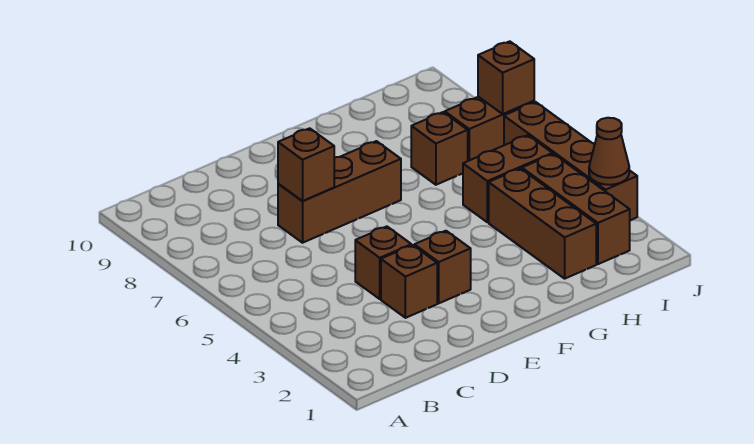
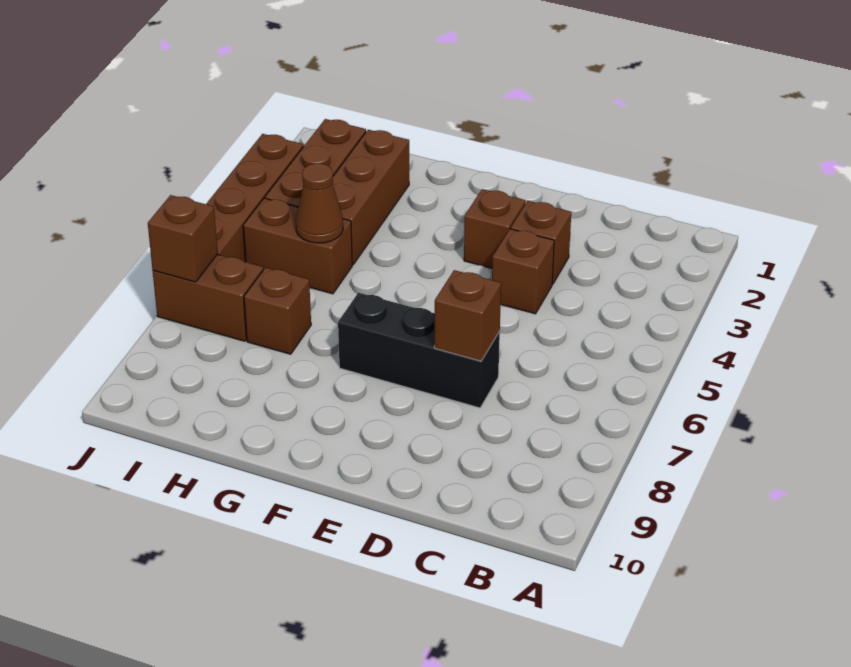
brown 1x3 brick [278,141,401,243] -> black 1x3 brick [338,293,500,408]
brown 1x1 cone [589,118,629,185] -> brown 1x1 cone moved to [296,163,343,243]

